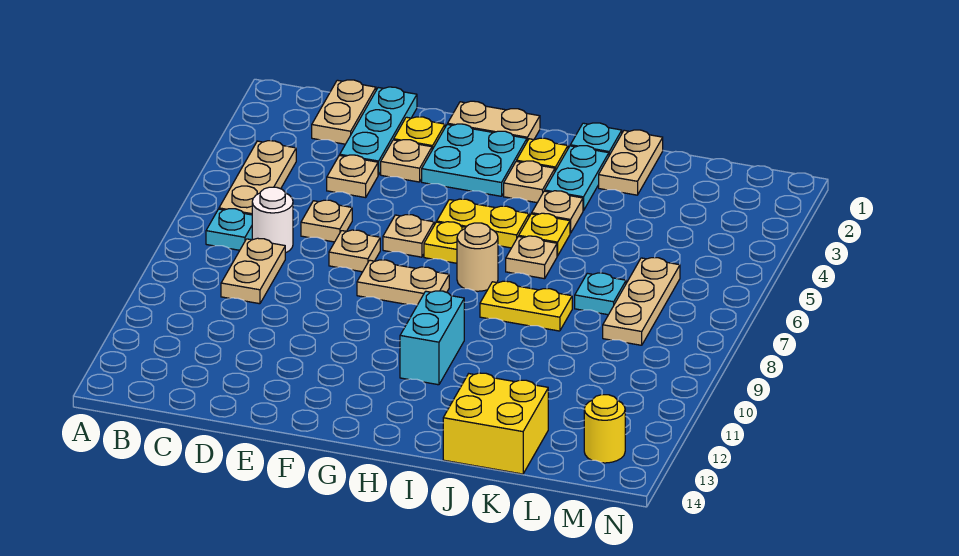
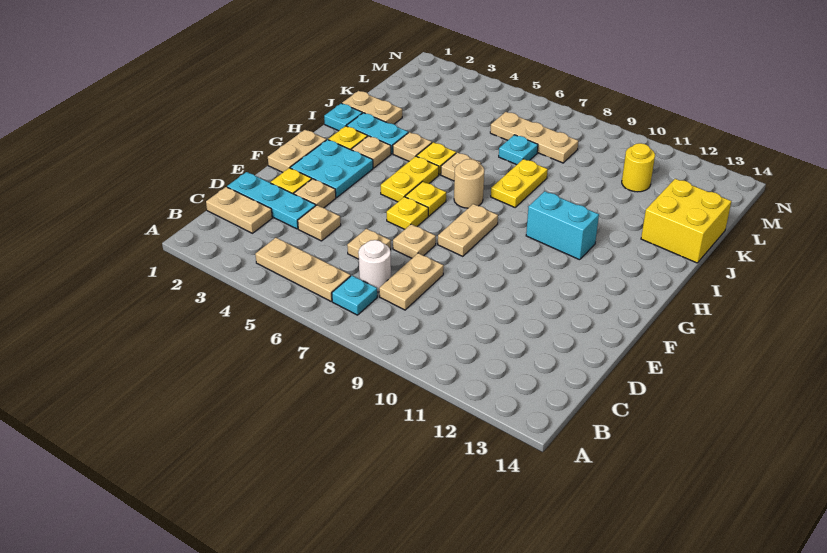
tan 1x2 plate [221,238,285,304] -> tan 1x2 plate turned to [379,253,444,310]
tan 1x1 plate [383,215,434,257] -> yellow 1x1 plate [387,197,428,229]
yellow 1x1 round brick [584,395,625,463] -> yellow 1x1 round brick moved to [622,143,655,192]

